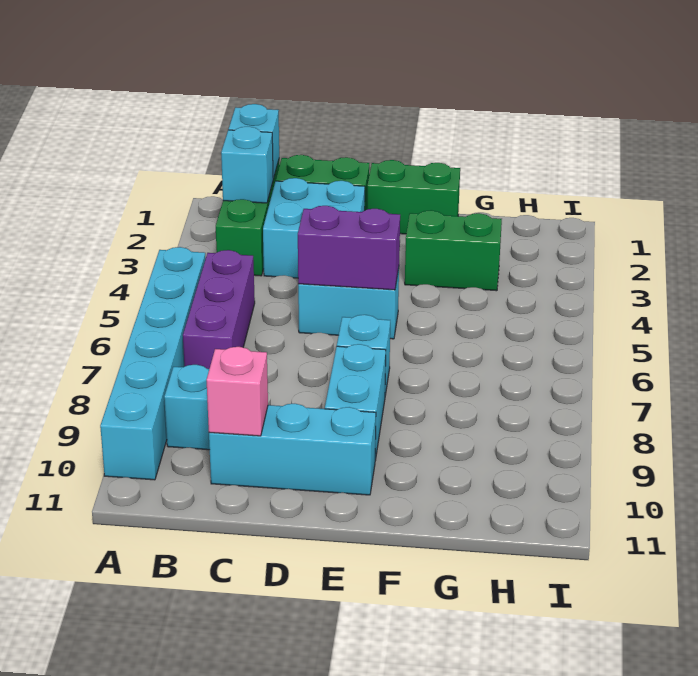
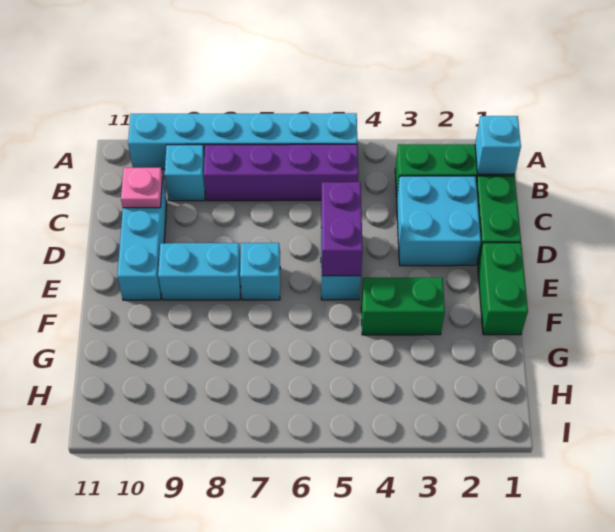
cyan 1x1 brick [221,127,273,203] -> none
purple 1x3 brick [183,250,255,369] -> purple 1x4 brick [204,144,358,201]
pink 1x1 brick [207,347,268,436] -> pink 1x1 plate [121,168,163,208]
green 1x2 brick [405,210,502,291] -> green 1x2 brick turned to [361,278,445,335]

